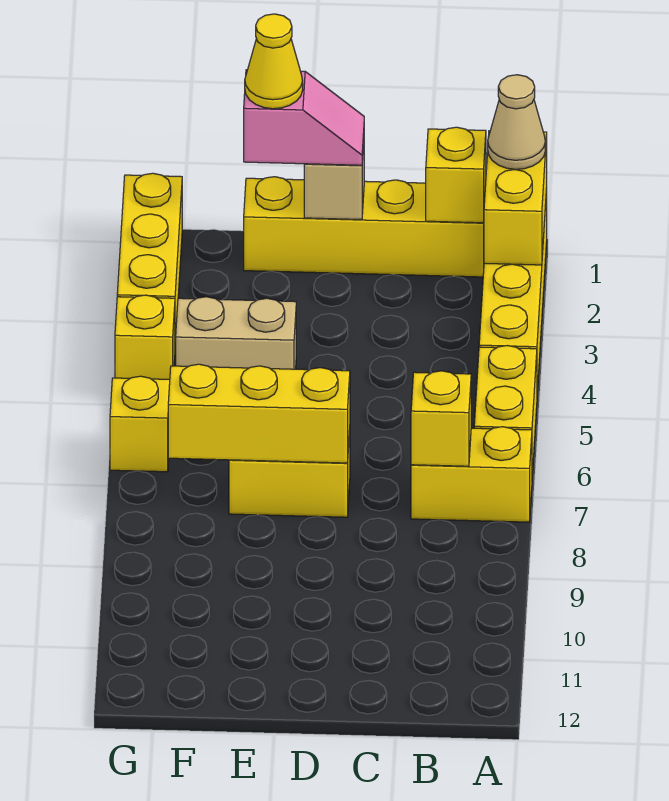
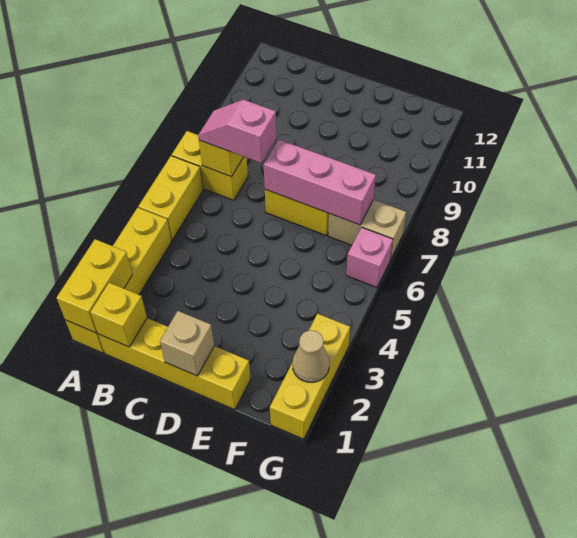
tan 1x1 cone [488,75,545,169] -> tan 1x1 cone moved to [292,330,329,382]
pink 1x2 slope [244,70,364,165] -> pink 1x2 slope moved to [198,100,277,163]
yellow 1x3 brick [168,364,350,463] -> pink 1x3 brick [263,139,376,225]
yellow 1x1 cone [245,14,303,109] -> none
tan 1x2 brick [176,297,296,369] -> tan 1x2 brick moved to [328,200,406,260]
yellow 1x1 brick [115,295,175,379] -> none
yellow 1x1 brick [110,376,170,472] -> pink 1x1 brick [346,227,393,288]

